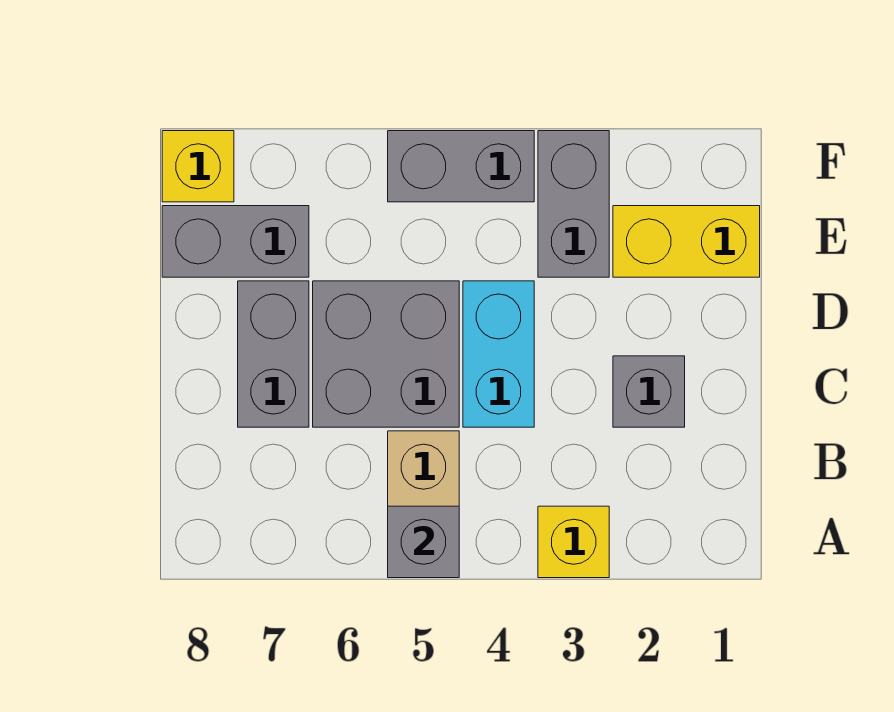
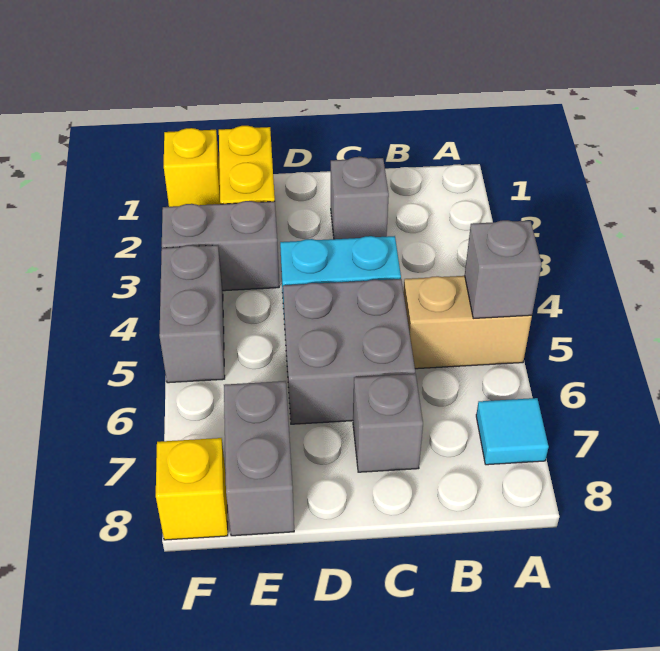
yellow 1x1 brick [538,506,609,578] -> yellow 1x1 brick moved to [164,128,220,207]
none -> cyan 1x1 tile [476,398,549,465]
grey 1x2 brick [238,281,309,427] -> grey 1x1 brick [353,374,423,472]

